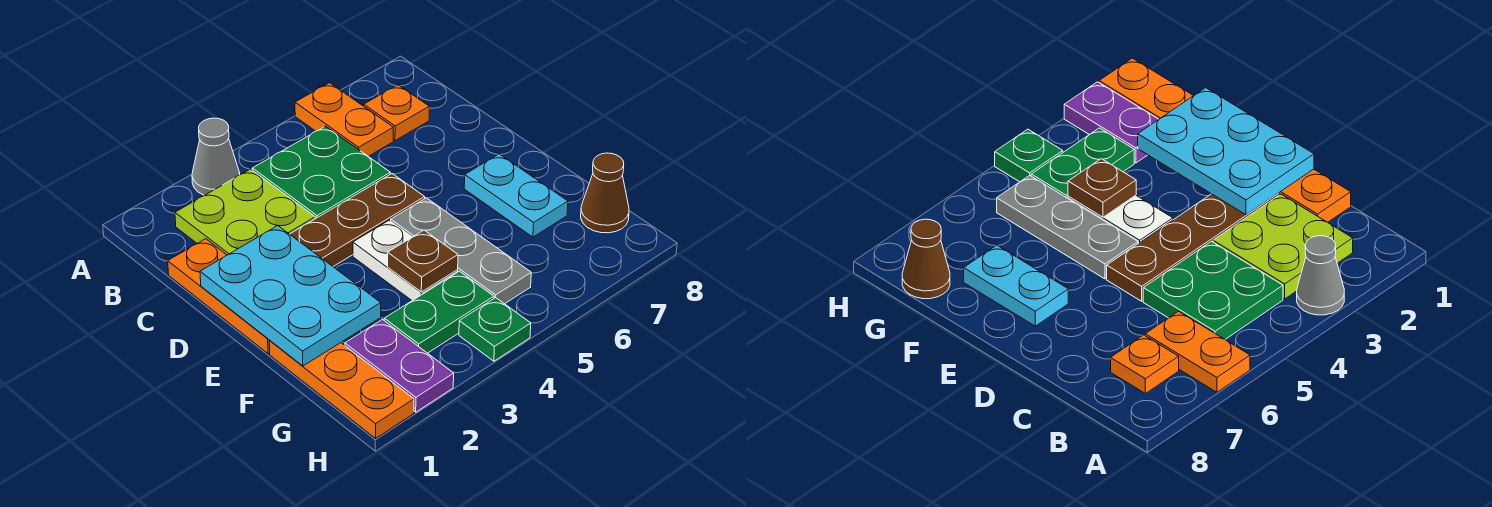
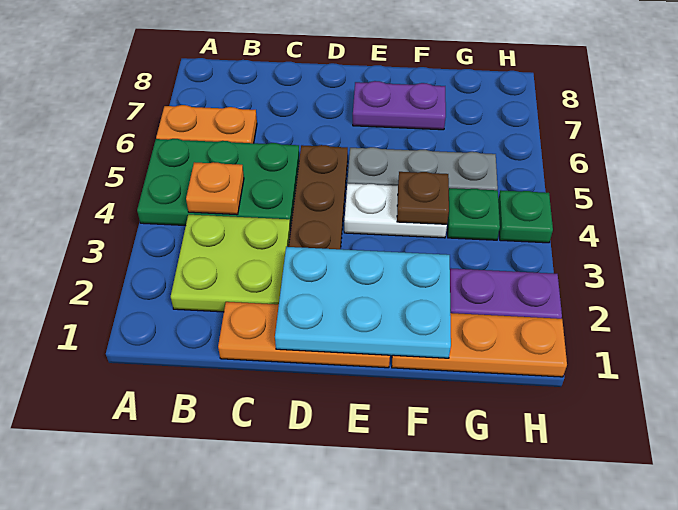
grey 1x1 cone [192,118,240,195] -> none
green 2x2 plate [252,126,390,219] -> green 2x3 plate [137,139,299,230]
orange 1x1 plate [364,85,429,141] -> orange 1x1 plate moved to [186,162,244,215]
cyan 1x2 plate [464,154,568,237] -> purple 1x2 plate [353,81,446,130]
green 1x2 plate [384,271,494,353] -> green 1x1 plate [448,188,500,240]
brown 1x1 cone [581,153,629,233] -> none

